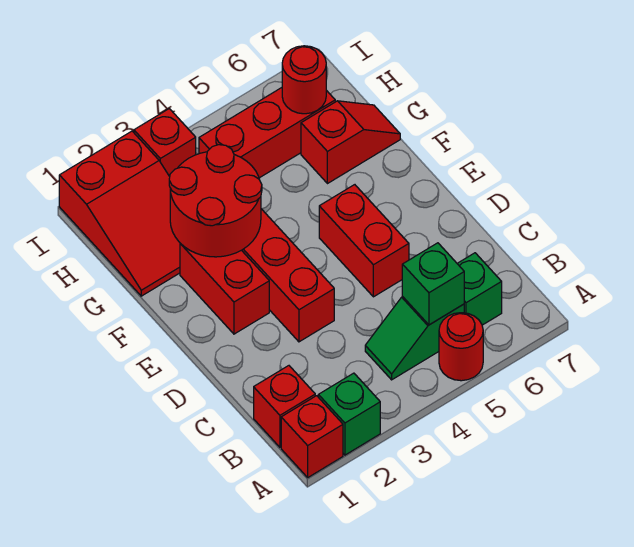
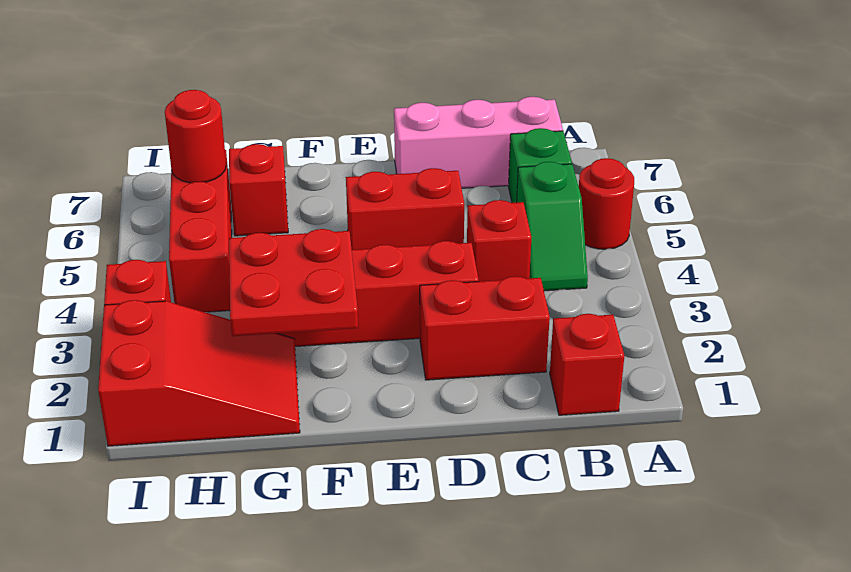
red 1x1 brick [281,396,343,477] -> red 1x1 brick moved to [467,200,531,281]
green 1x1 brick [318,373,380,455] -> none
green 1x1 brick [402,243,464,325] -> none
none -> pink 1x3 brick [394,97,563,188]
red 1x2 brick [180,243,269,334] -> red 1x2 brick moved to [420,276,550,380]
red 2x2 round brick [169,145,262,257] -> red 2x2 plate [229,229,358,336]

